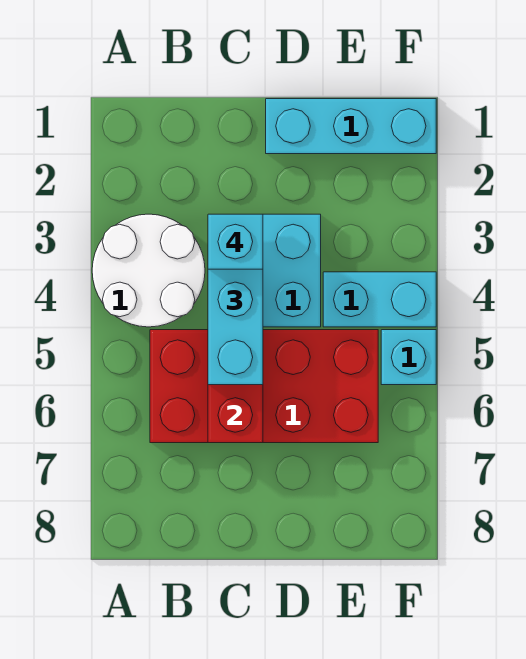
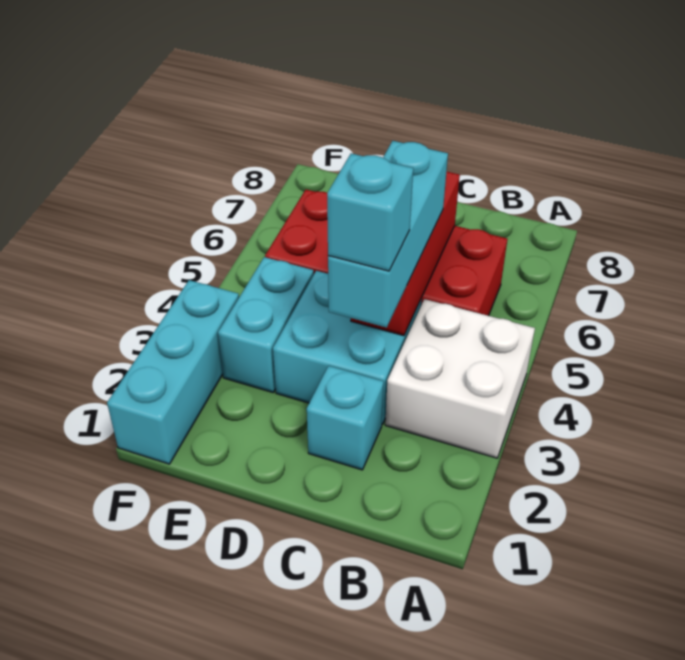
white 2x2 round brick [92,214,205,327] -> white 2x2 brick [385,299,535,458]
cyan 1x3 brick [266,99,436,154] -> cyan 1x3 brick turned to [107,280,239,464]
cyan 1x2 brick [323,272,436,327] -> cyan 1x2 brick turned to [218,257,314,392]
cyan 1x1 brick [381,330,436,385] -> cyan 1x1 brick moved to [307,366,384,470]

